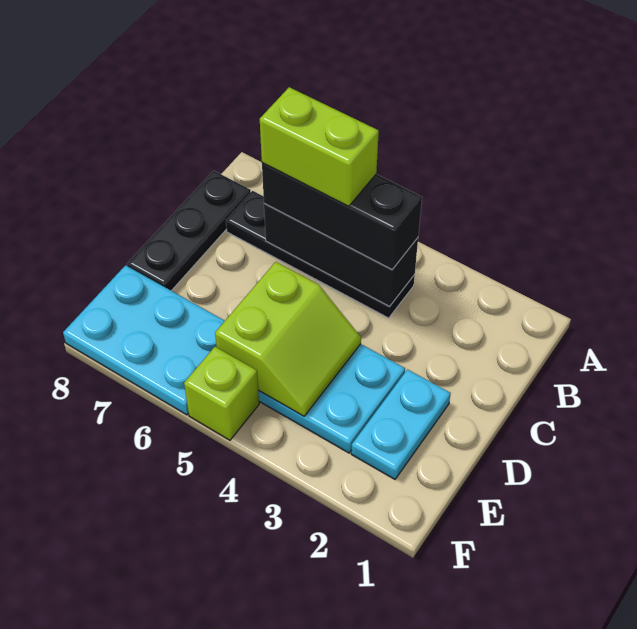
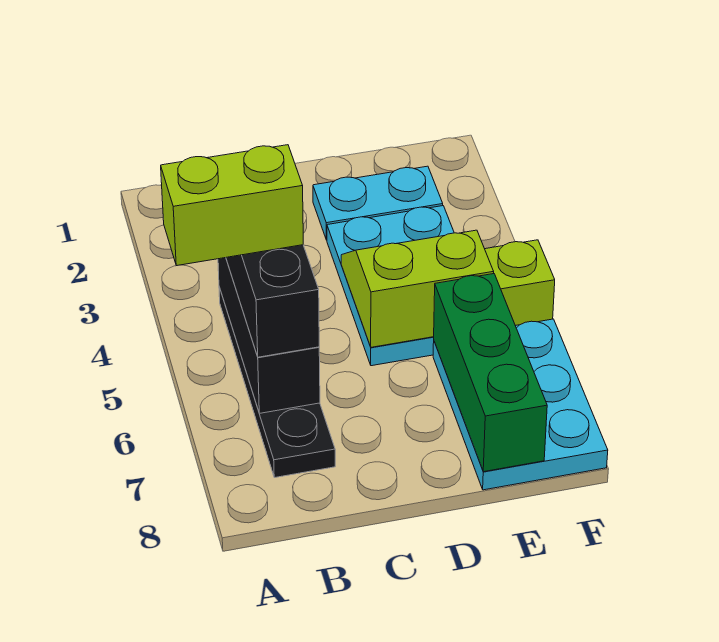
lime 1x2 brick [260,87,379,207] -> lime 1x2 brick turned to [161,145,303,266]
black 1x3 plate [127,171,251,291] -> none
none -> green 1x3 brick [434,274,547,472]

